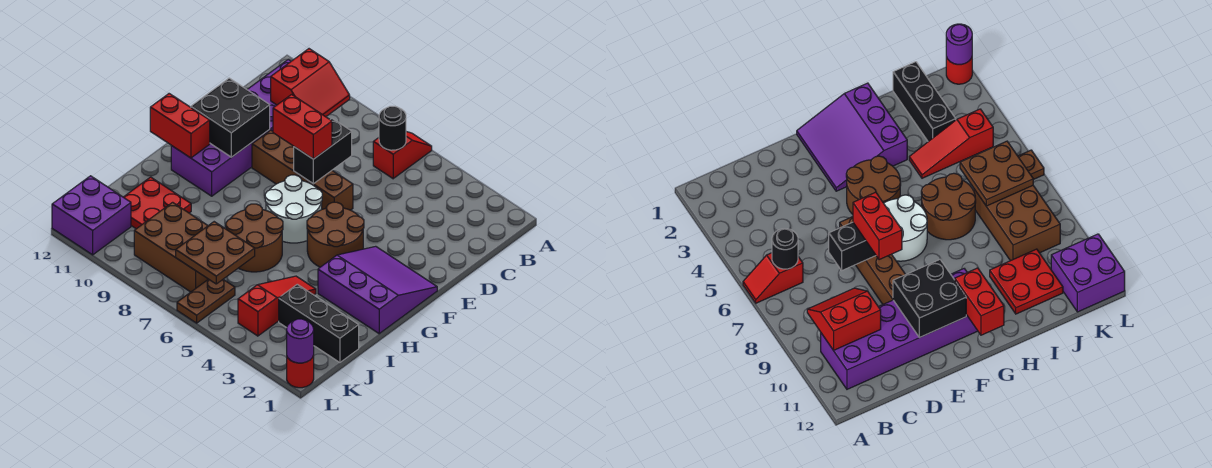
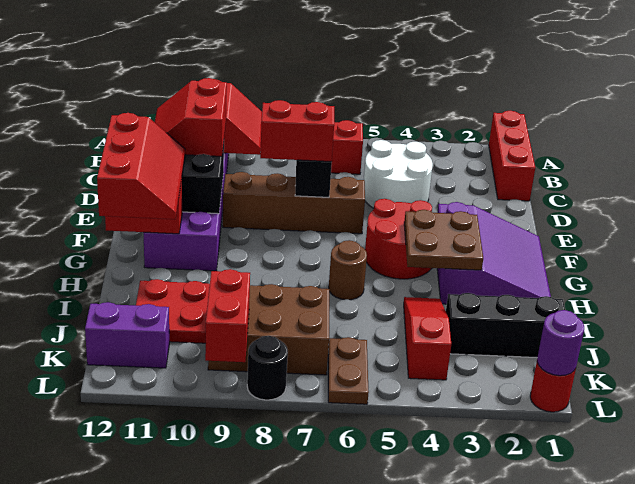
none -> red 1x3 brick [489,111,535,201]
black 1x1 round brick [379,106,406,150] -> black 1x1 round brick moved to [247,336,288,400]
none -> red 2x2 slope [155,78,227,156]
purple 3x3 slope [318,246,437,334] -> purple 3x3 slope turned to [437,202,551,304]
brown 2x2 round brick [307,202,364,267] -> red 2x2 round brick [365,199,432,279]
white 2x2 round brick [265,175,322,243] -> white 2x2 round brick moved to [364,140,433,208]
none -> red 2x3 slope [97,113,185,219]
brown 2x2 round brick [226,204,283,272] -> brown 1x1 round brick [329,240,367,300]
brown 2x2 plate [176,222,255,284] -> brown 2x2 plate moved to [404,210,483,270]
none -> red 1x2 brick [205,269,250,362]
purple 2x2 brick [52,176,131,255] -> purple 1x2 brick [85,302,169,368]

